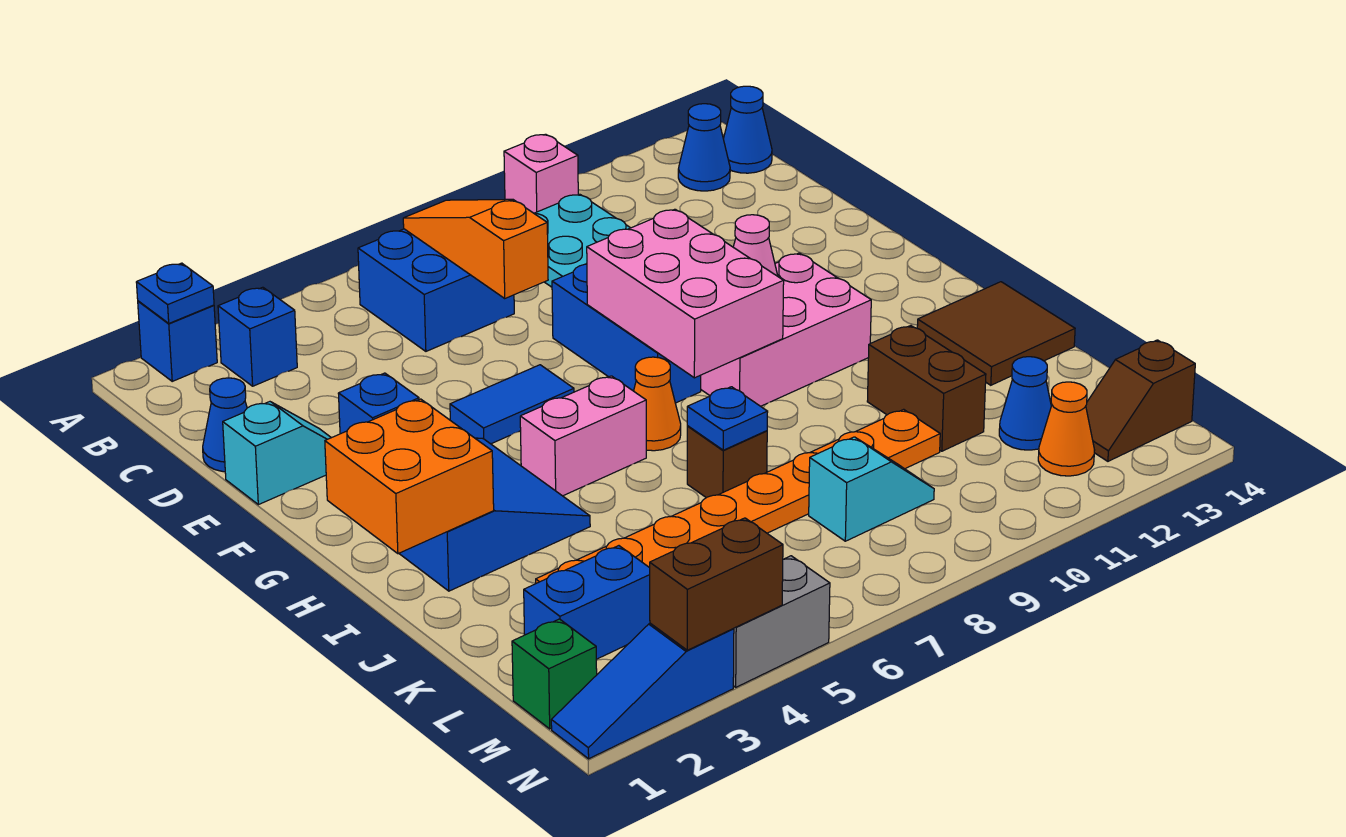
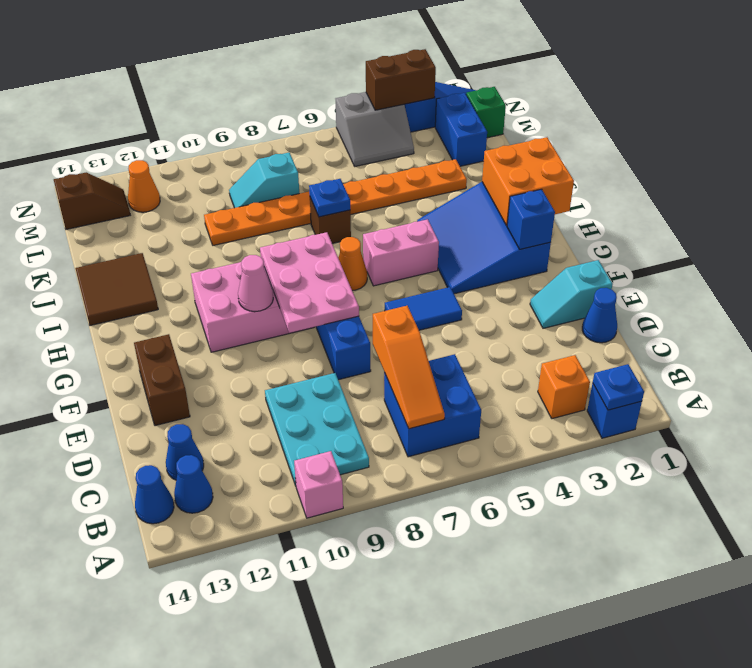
blue 1x1 brick [218,287,297,386] -> orange 1x1 brick [538,355,590,419]
pink 2x3 brick [587,209,784,378] -> pink 2x3 plate [260,232,359,333]
brown 1x2 brick [867,326,986,451] -> brown 1x2 brick moved to [134,334,190,426]
blue 1x2 brick [524,546,650,659] -> blue 1x2 brick turned to [435,93,487,166]
blue 1x1 cone [999,357,1051,450] -> blue 1x1 cone moved to [166,424,204,480]

